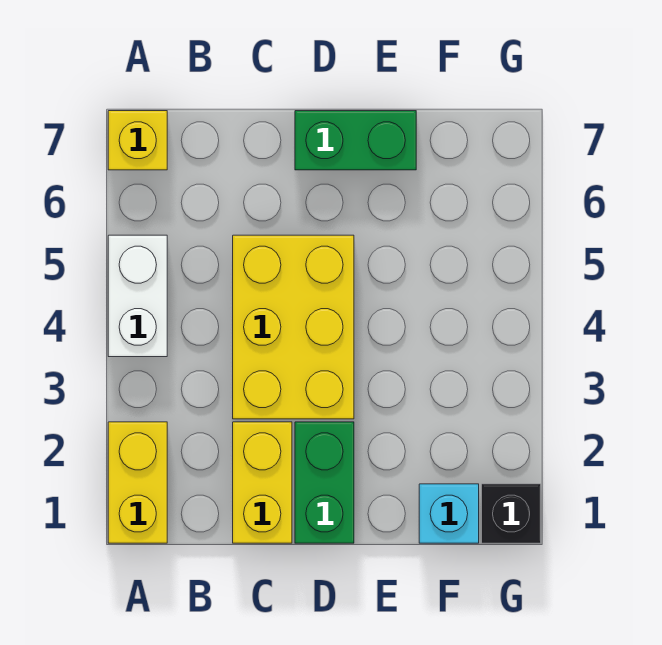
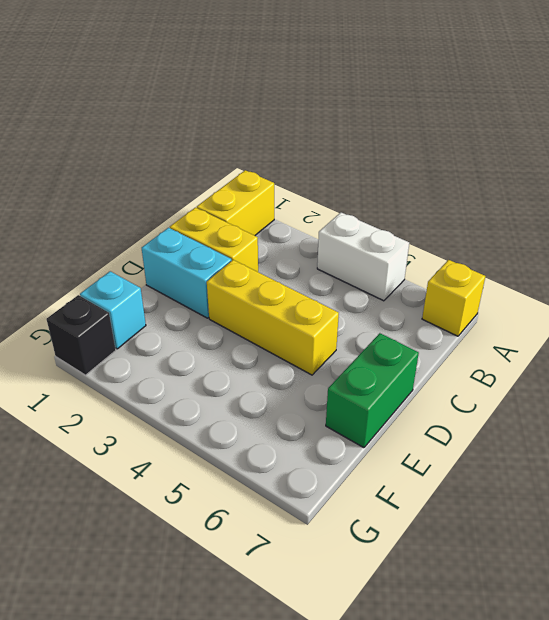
yellow 1x2 brick [108,422,167,543] -> yellow 1x2 brick turned to [197,170,274,236]
yellow 2x3 brick [233,235,354,419] -> yellow 1x3 brick [207,260,339,375]
green 1x2 brick [295,422,354,543] -> cyan 1x2 brick [142,228,231,318]

